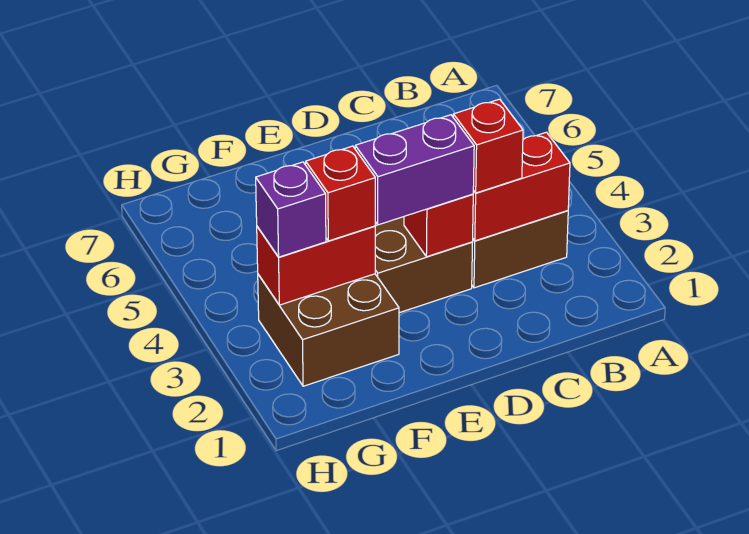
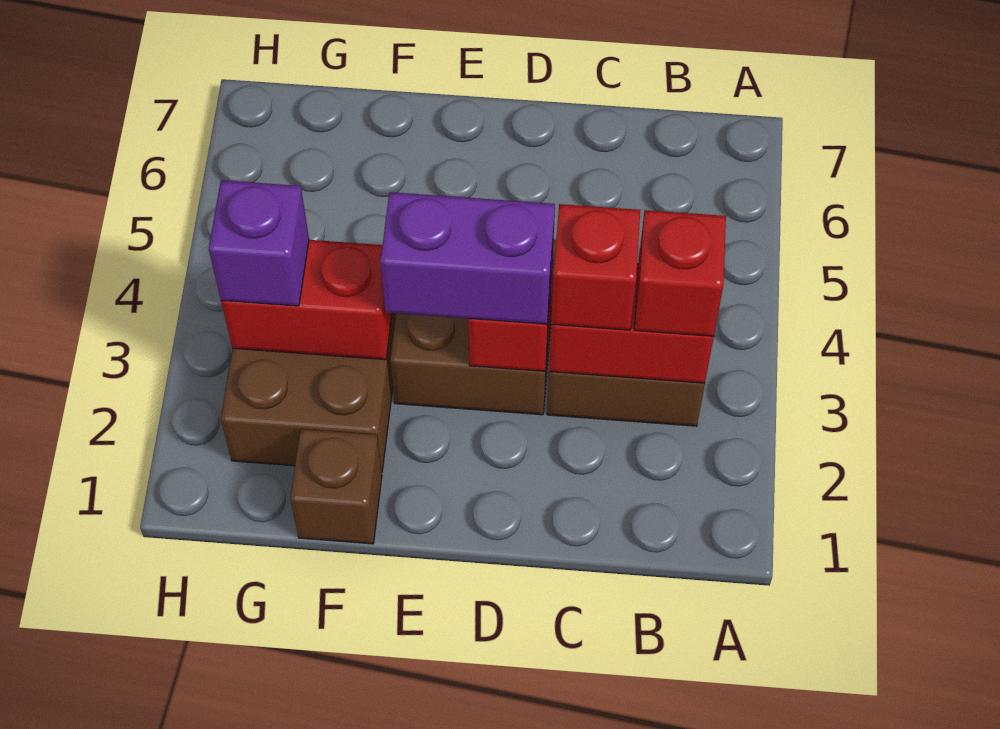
none -> brown 1x1 brick [290,429,382,544]
red 1x1 brick [306,146,375,241] -> red 1x1 brick moved to [634,210,726,336]

